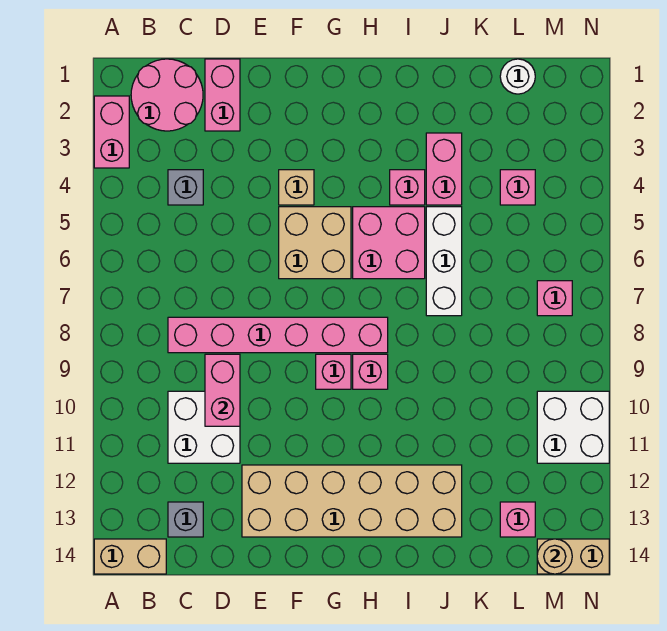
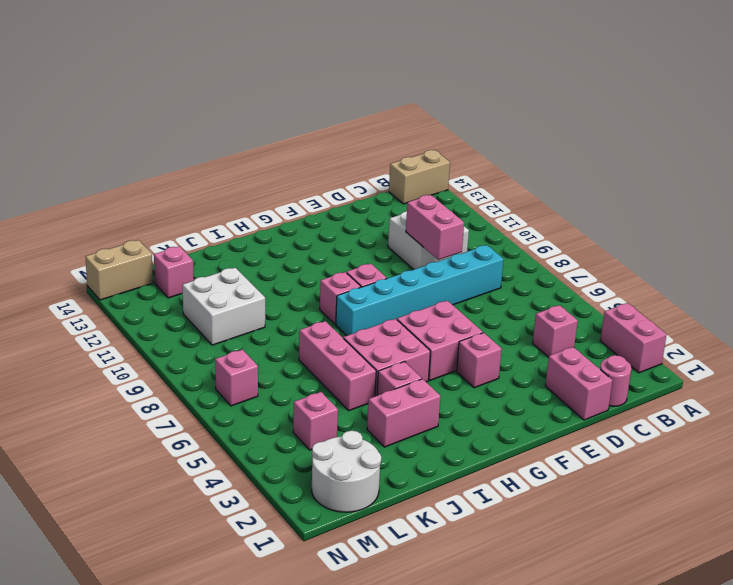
pink 2x2 round brick [131,59,203,131] -> pink 1x1 round brick [600,355,632,406]
grey 1x1 brick [168,170,203,205] -> pink 1x1 brick [533,305,578,357]
pink 1x6 brick [168,317,388,353] -> cyan 1x6 brick [336,245,504,336]
grey 1x1 brick [168,502,203,537] -> none
tan 2x6 brick [242,465,462,537] -> none
tan 1x1 brick [279,170,314,205] -> pink 1x1 brick [457,333,502,388]
tan 2x2 brick [279,207,351,279] -> pink 2x2 brick [397,301,483,380]
pink 1x2 brick [426,133,462,205] -> pink 1x2 brick turned to [367,379,440,447]
white 1x3 brick [426,207,462,316] -> pink 1x3 brick [299,321,376,410]
white 1x1 round brick [500,59,535,94] -> white 2x2 round brick [312,431,381,512]
white 2x2 brick [537,391,609,463] -> white 2x2 brick moved to [183,268,265,345]
tan 1x1 round brick [537,539,572,574] -> none

